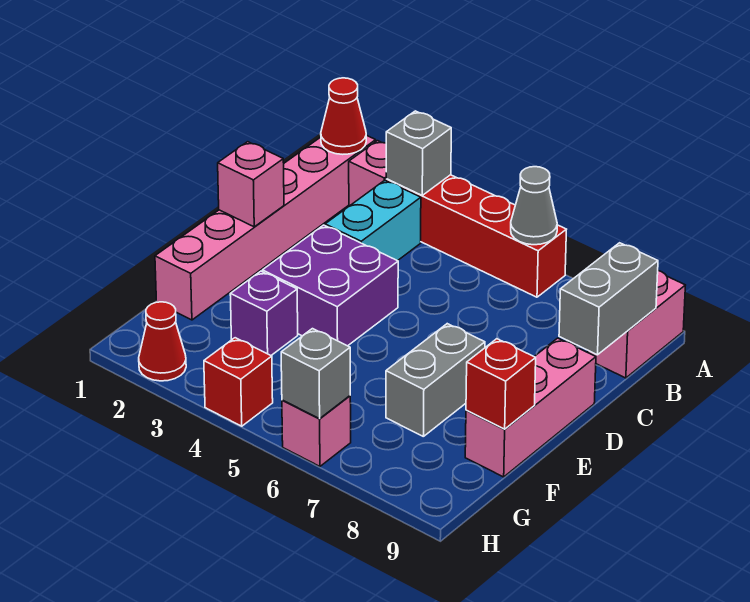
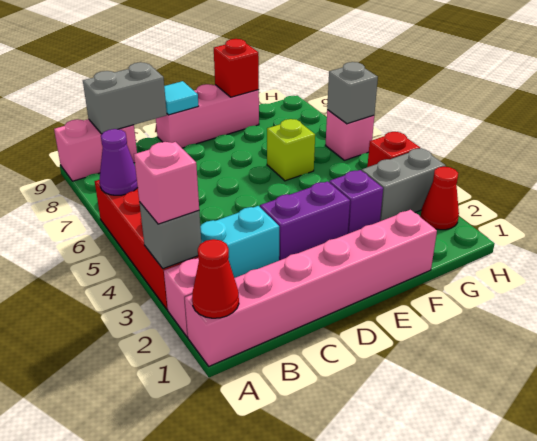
grey 1x1 cone [511,167,557,245] -> purple 1x1 cone [99,129,138,195]
pink 1x1 brick [218,142,284,227] -> pink 1x1 brick moved to [134,142,199,224]
purple 2x2 brick [262,225,398,346] -> purple 1x2 brick [260,181,350,260]
none -> cyan 1x1 tile [164,81,198,115]
grey 1x2 brick [386,324,485,436] -> grey 1x2 brick moved to [362,148,446,221]
none -> lime 1x1 brick [267,119,315,181]

